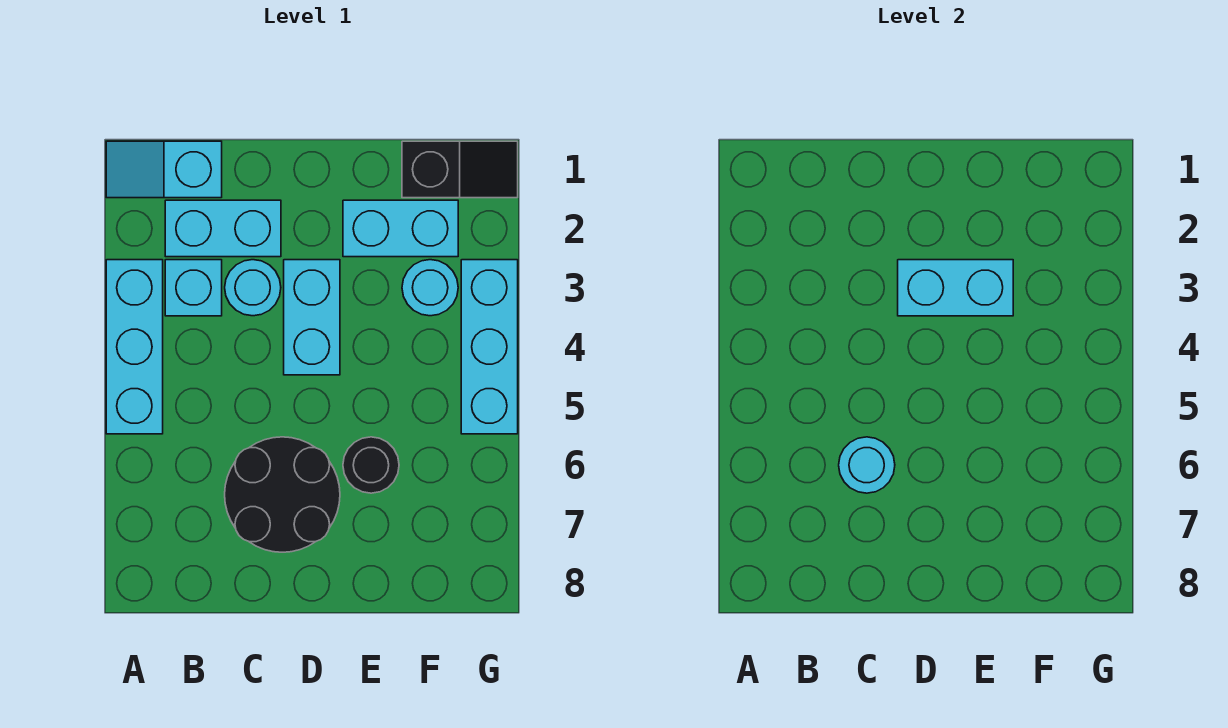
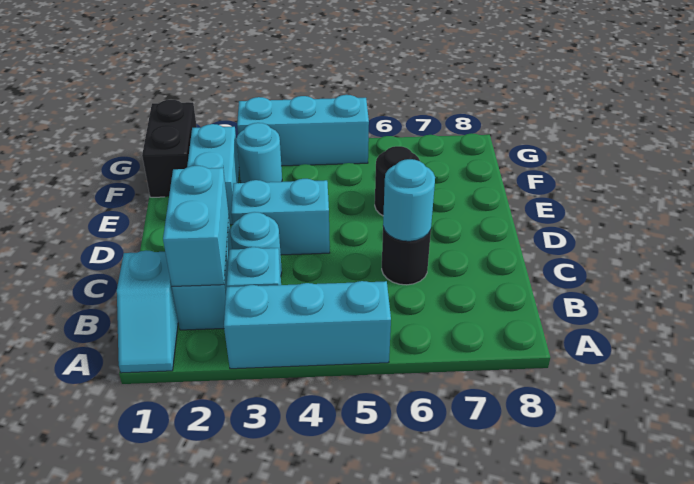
black 2x2 round brick [225,437,340,552] -> black 1x1 round brick [382,227,431,285]
cyan 1x2 brick [898,260,1013,316] -> cyan 1x2 brick moved to [163,166,229,286]
black 1x2 slope [402,141,518,198] -> black 1x2 brick [142,100,197,197]

